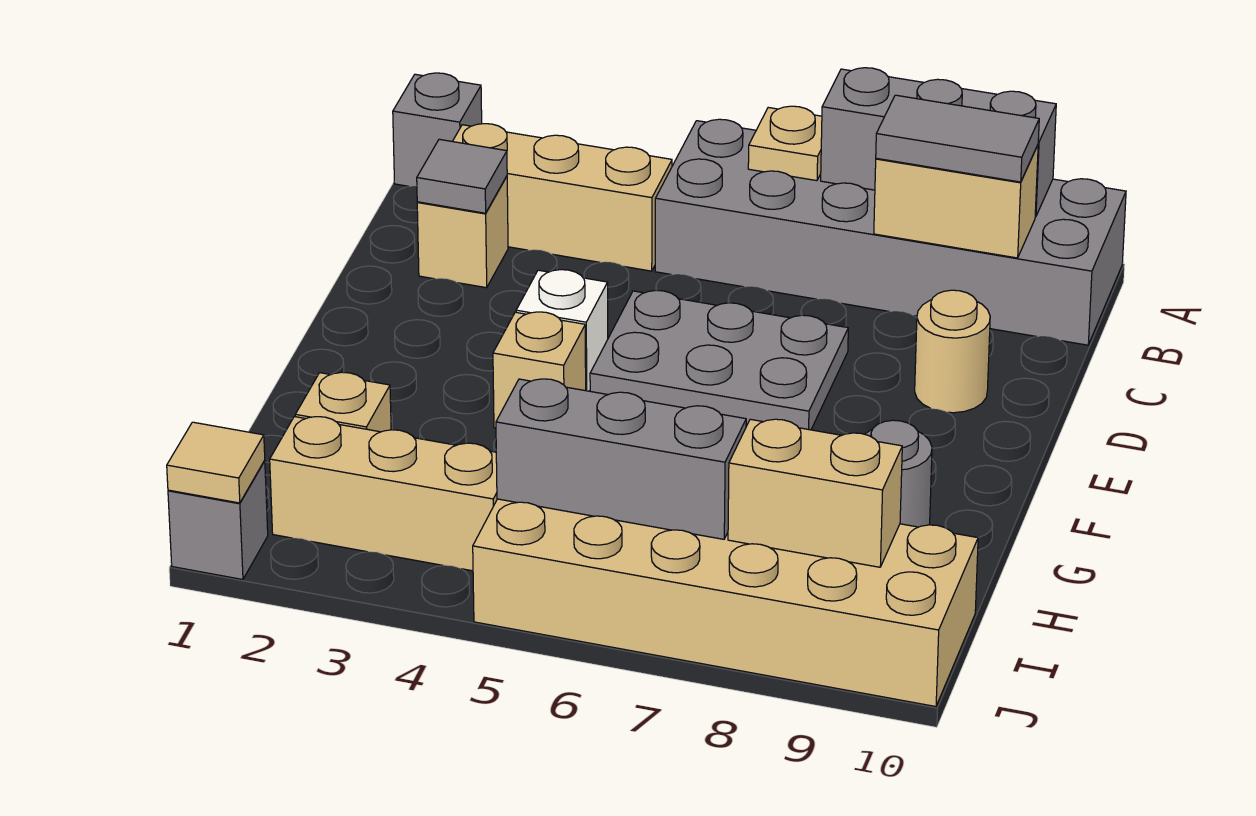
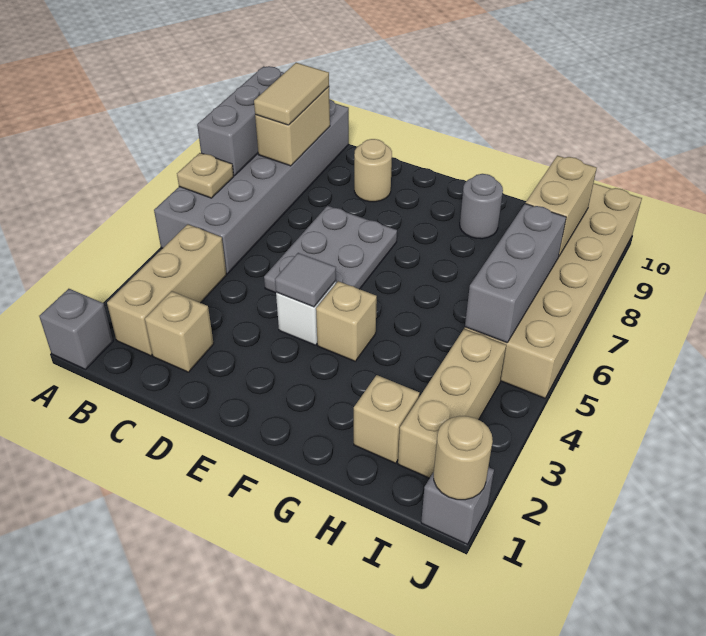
grey 1x2 tile [876,95,1039,182] -> tan 1x2 tile [254,63,329,125]
grey 1x1 tile [417,139,507,213] -> grey 1x1 tile moved to [275,253,336,307]
tan 1x1 tile [167,422,265,503] -> tan 1x1 round brick [434,416,493,500]

